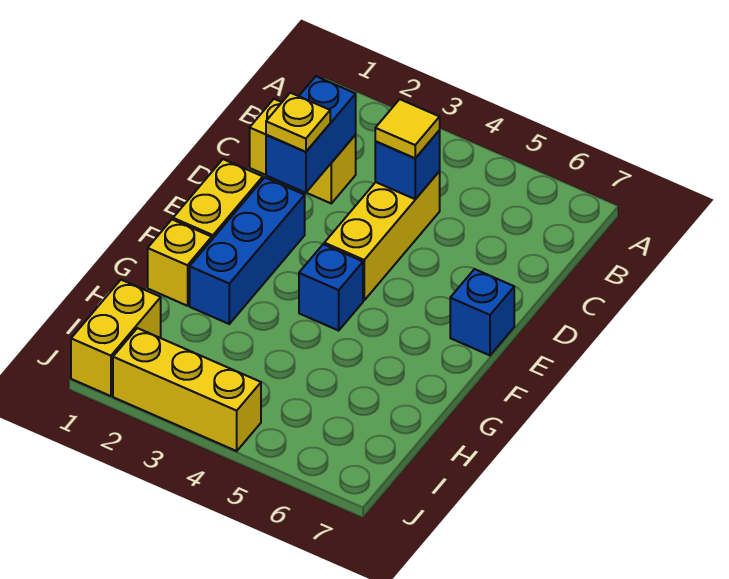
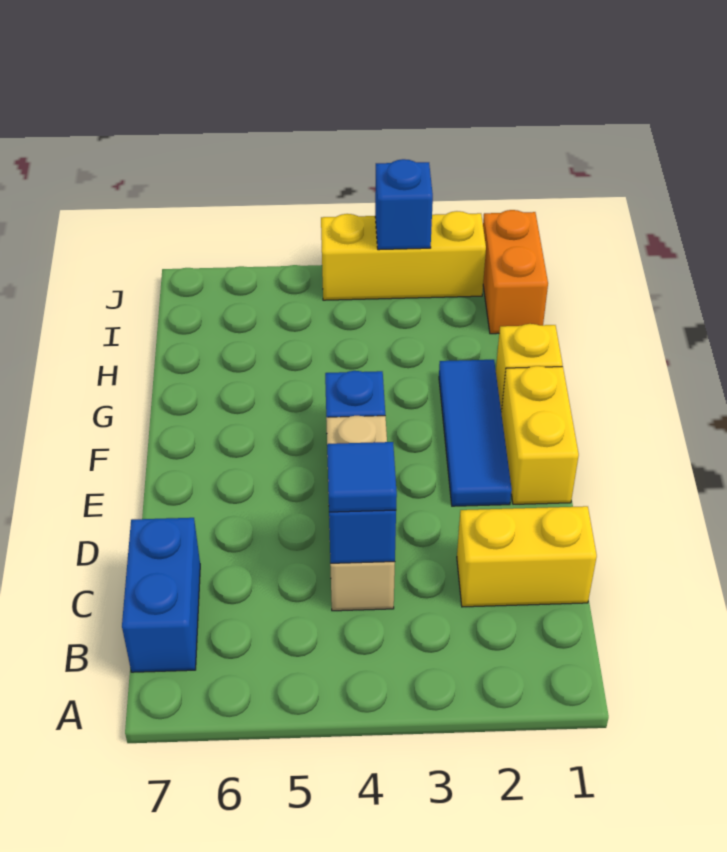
blue 1x2 brick [266,76,356,193] -> blue 1x2 brick moved to [122,518,200,672]
yellow 1x3 brick [324,171,440,300] -> tan 1x3 brick [326,416,395,611]
yellow 1x1 tile [375,99,440,158] -> blue 1x1 tile [327,442,397,512]
yellow 1x1 plate [266,93,330,152] -> none
blue 1x3 brick [190,178,305,324] -> blue 1x3 tile [439,360,512,506]
blue 1x1 brick [450,269,514,355] -> blue 1x1 brick moved to [375,159,433,250]
yellow 1x2 brick [71,280,161,396] -> orange 1x2 brick [483,210,548,334]

